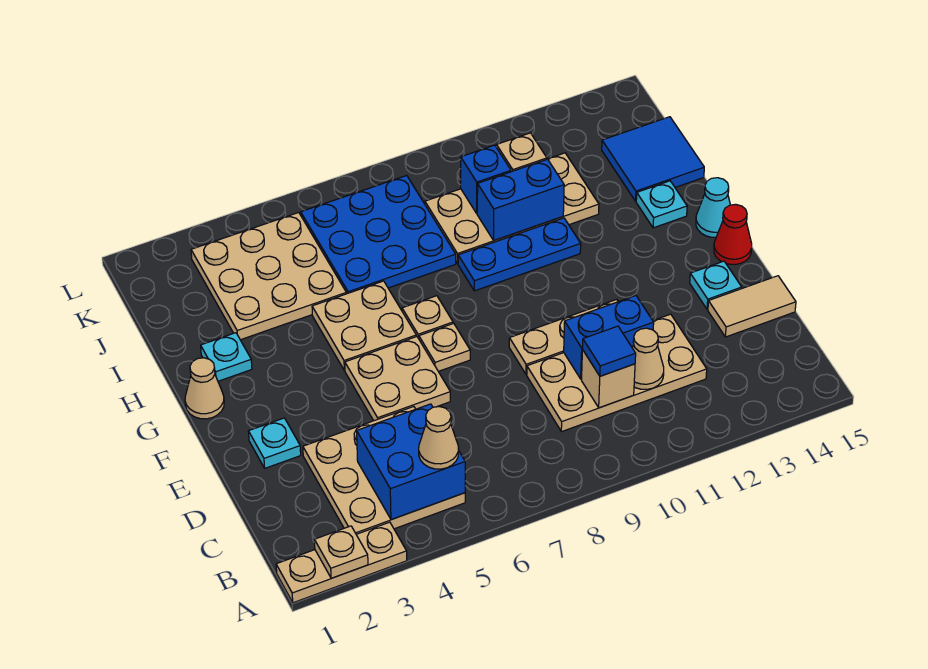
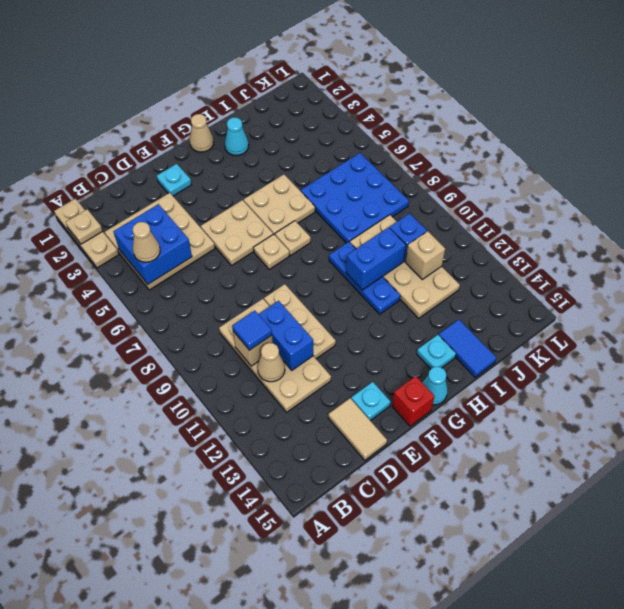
red 1x1 cone [714,204,752,265] -> red 1x1 brick [392,376,434,426]
cyan 1x1 plate [201,333,252,381] -> cyan 1x1 cone [225,117,249,156]
tan 3x3 plate [191,213,346,340] -> none
blue 1x2 brick [477,159,564,240] -> blue 1x2 brick turned to [346,227,406,290]
blue 2x2 tile [602,117,704,201] -> blue 1x2 tile [439,320,497,377]

